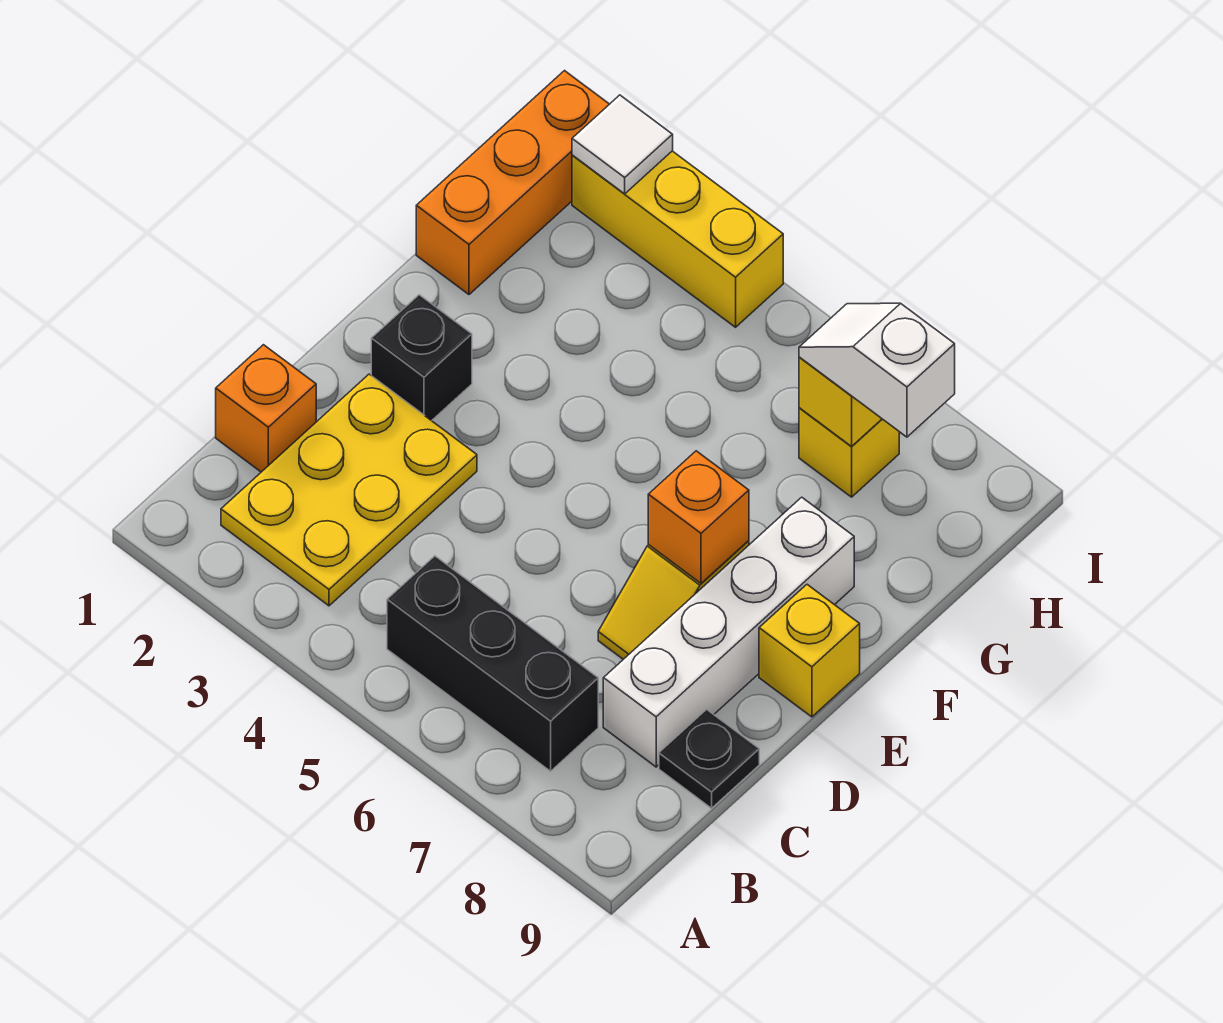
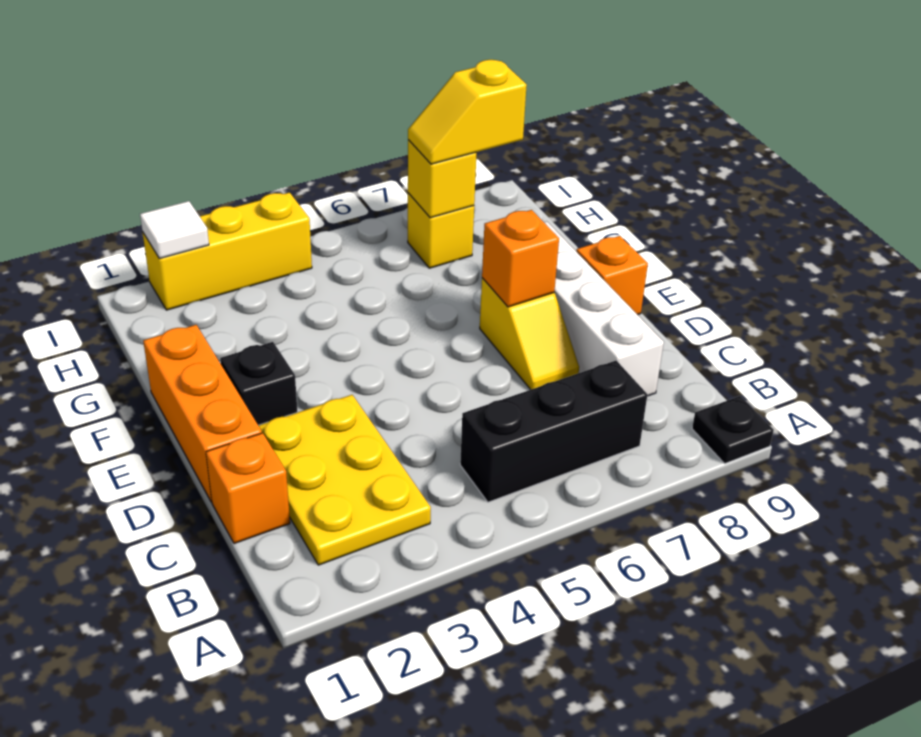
black 1x1 plate [659,709,759,808] -> black 1x1 plate moved to [692,396,774,463]
yellow 1x1 brick [759,585,860,717] -> orange 1x1 brick [576,236,648,315]
orange 1x3 brick [416,71,609,294] -> orange 1x3 brick moved to [143,325,262,502]
white 1x2 slope [799,303,955,437] -> yellow 1x2 slope [408,60,527,164]

